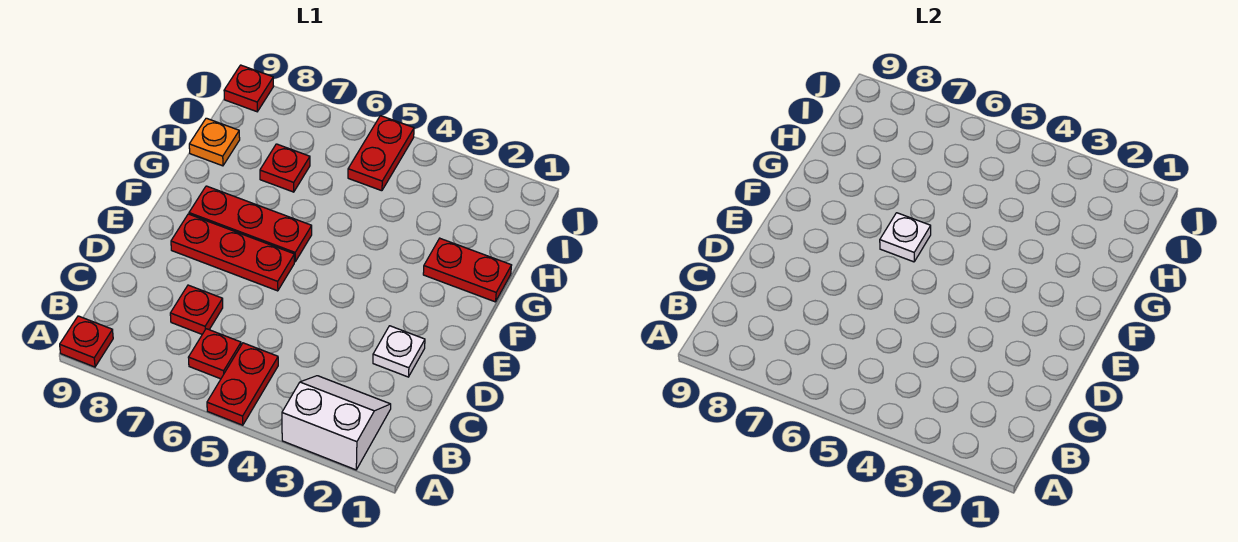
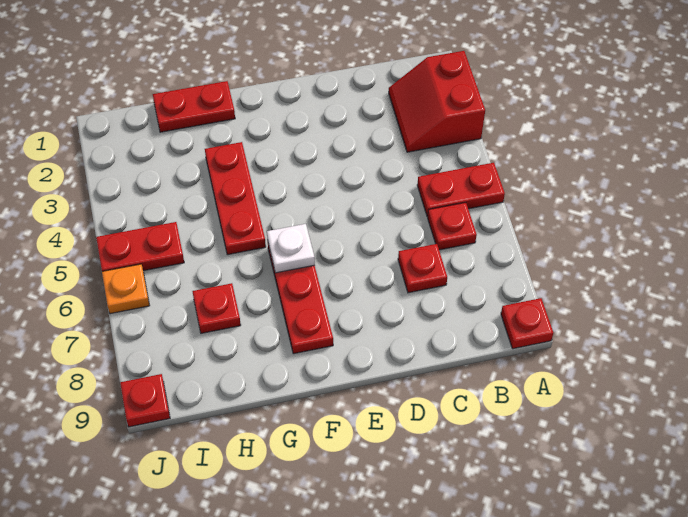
white 2x2 slope [282,376,391,470] -> red 2x2 slope [389,51,485,152]
white 1x1 plate [373,326,425,377] -> none
red 1x3 plate [171,214,294,291] -> red 1x3 plate moved to [205,142,266,255]
red 1x2 plate [423,238,511,302] -> red 1x2 plate turned to [153,81,235,132]
orange 1x1 plate [189,118,240,166] -> orange 1x1 plate moved to [102,264,150,314]

